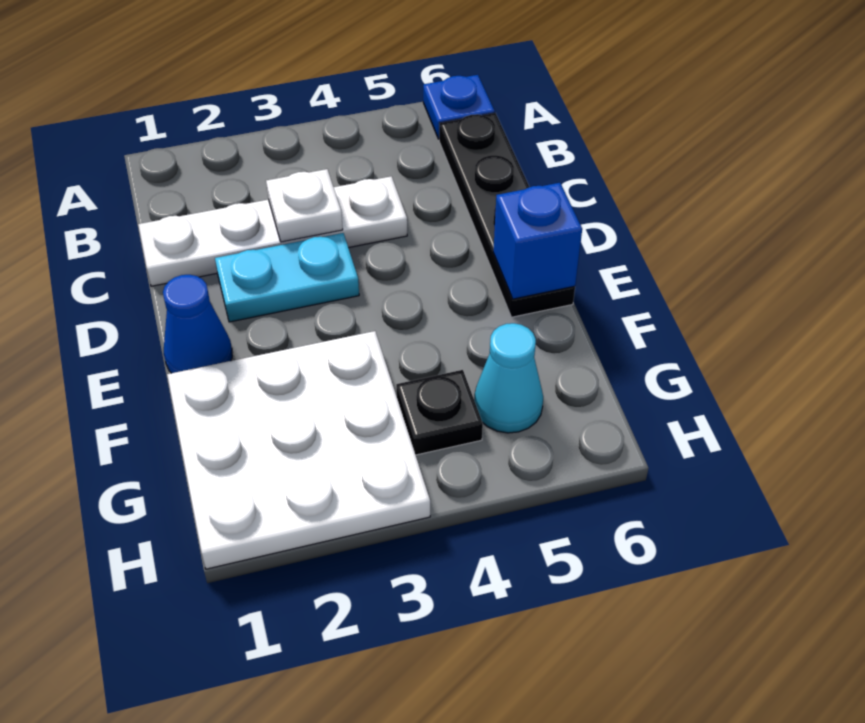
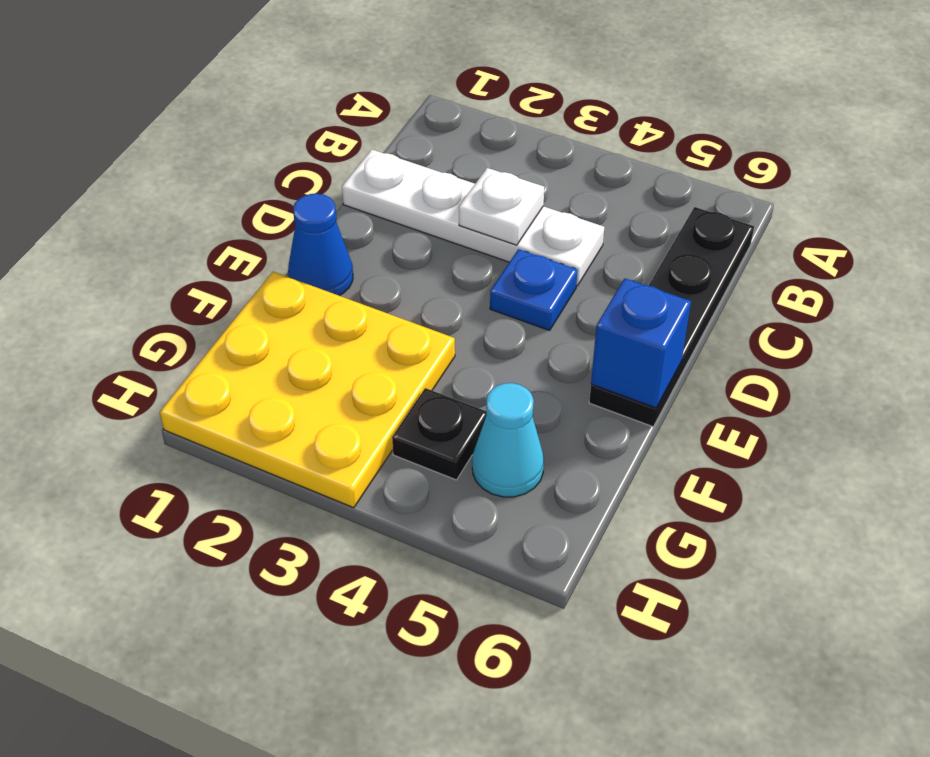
blue 1x1 plate [423,75,495,139] -> blue 1x1 plate moved to [490,249,578,330]
cyan 1x2 plate [215,233,359,322] -> none
white 3x3 plate [167,331,430,569] -> yellow 3x3 plate [160,272,455,508]

